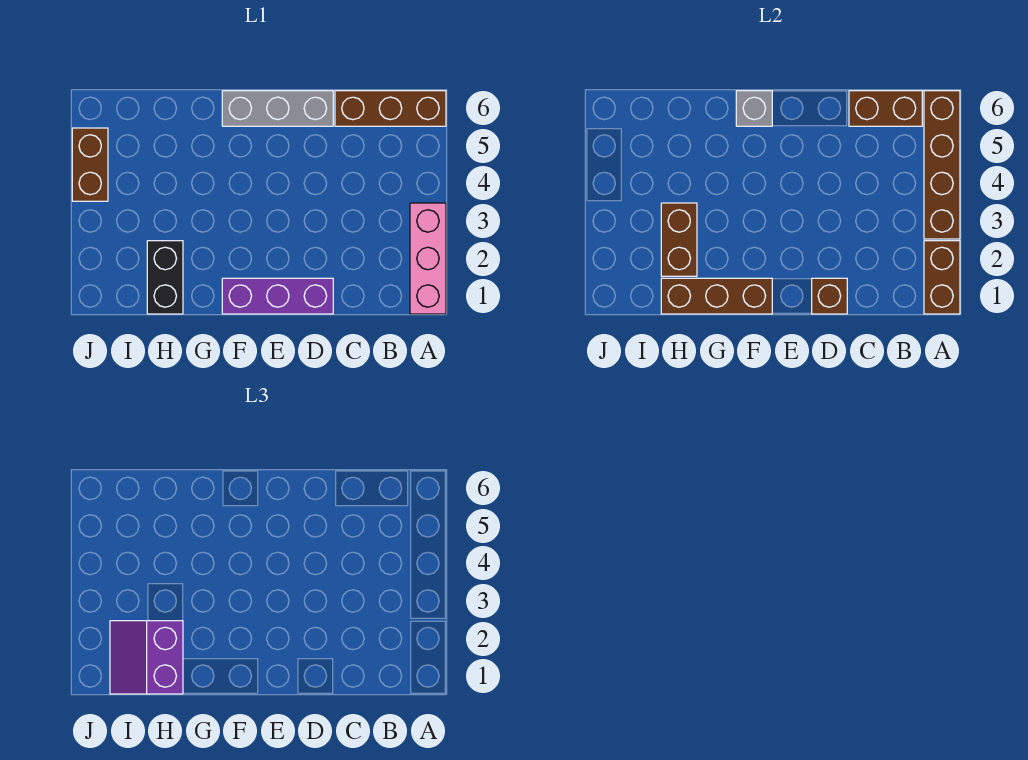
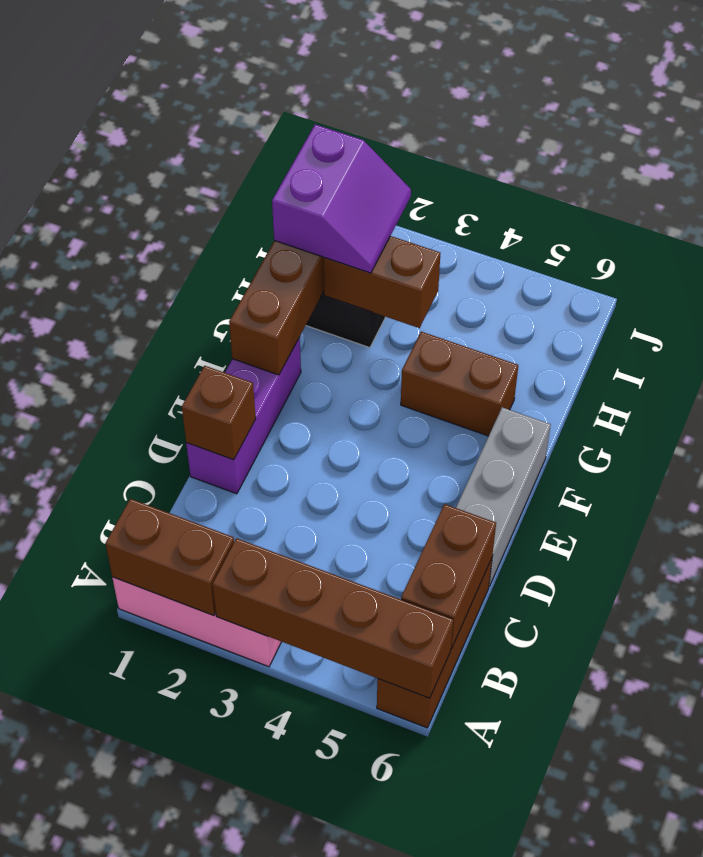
grey 1x1 brick [736,91,772,126] -> none
purple 2x2 slope [110,621,183,694] -> purple 2x2 slope turned to [272,125,411,273]
brown 1x2 brick [72,128,108,201] -> brown 1x2 brick moved to [401,332,518,436]

